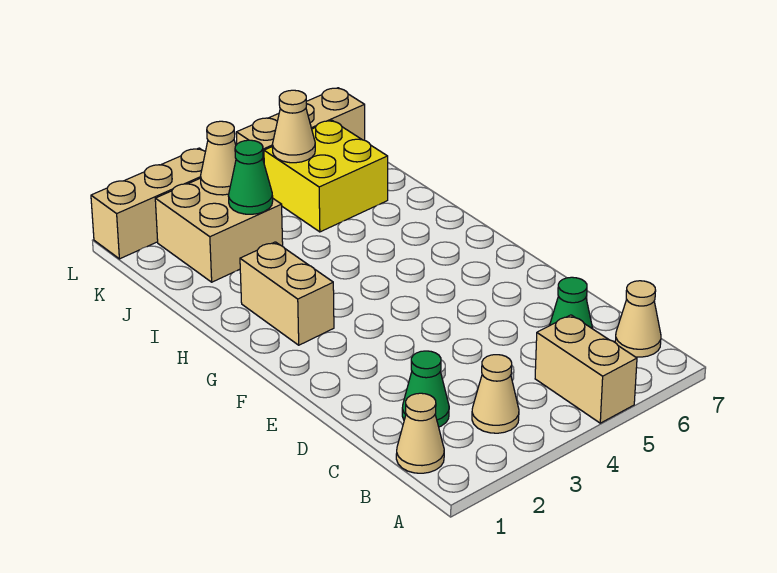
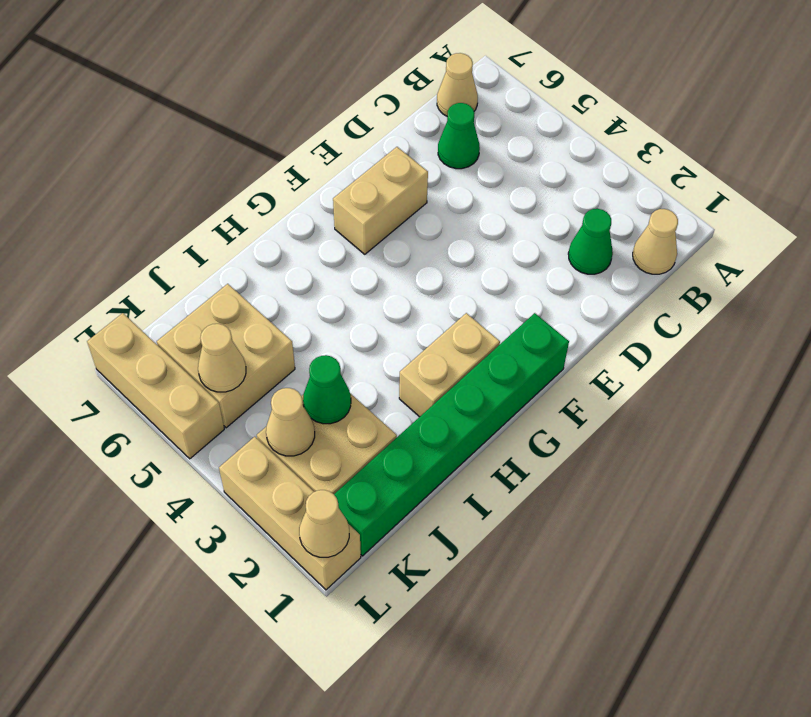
tan 1x2 brick [535,315,637,423] -> tan 1x2 brick moved to [333,147,428,254]
tan 1x1 cone [472,355,519,433] -> tan 1x1 cone moved to [299,490,349,557]
none -> green 1x6 brick [334,313,569,556]
yellow 2x2 brick [264,120,388,232] -> tan 2x2 brick [157,284,295,428]

